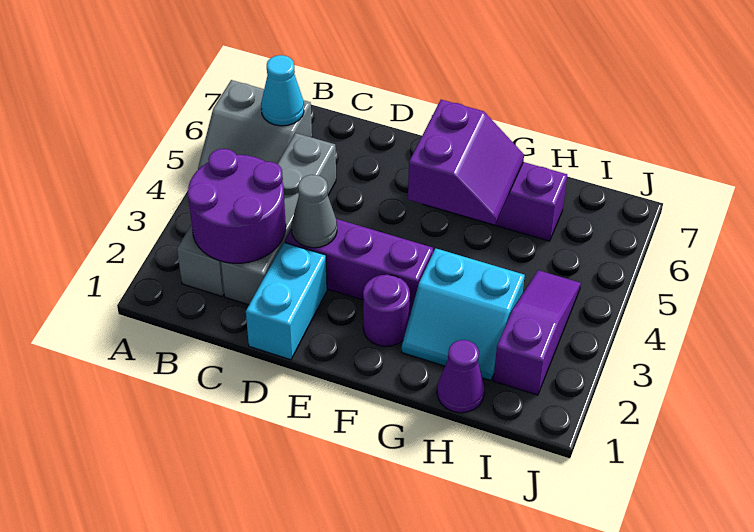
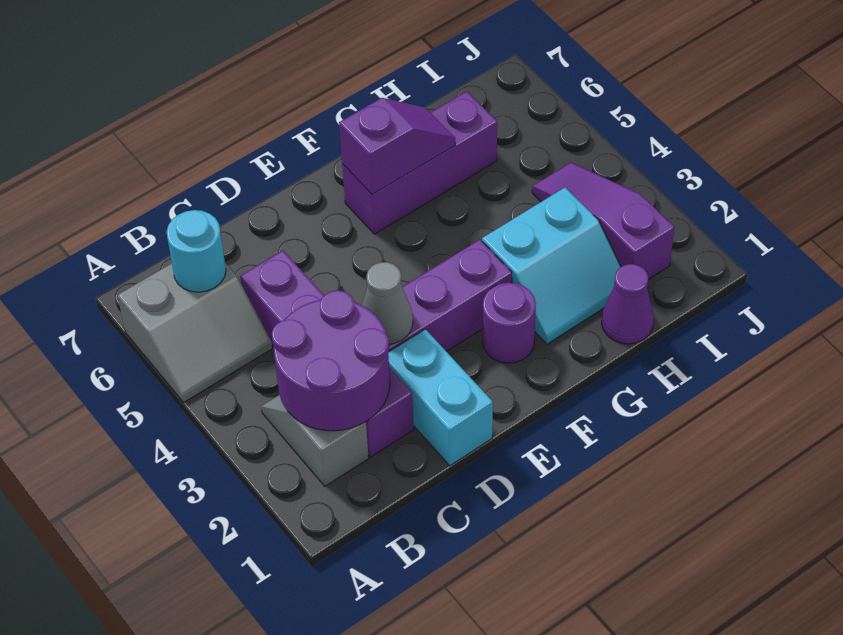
cyan 1x1 cone [261,55,304,126] -> cyan 1x1 round brick [167,210,226,292]
grey 1x4 brick [221,133,336,305] -> purple 1x4 brick [240,251,414,457]
purple 2x2 slope [408,100,524,225] -> purple 1x2 slope [339,98,455,194]

